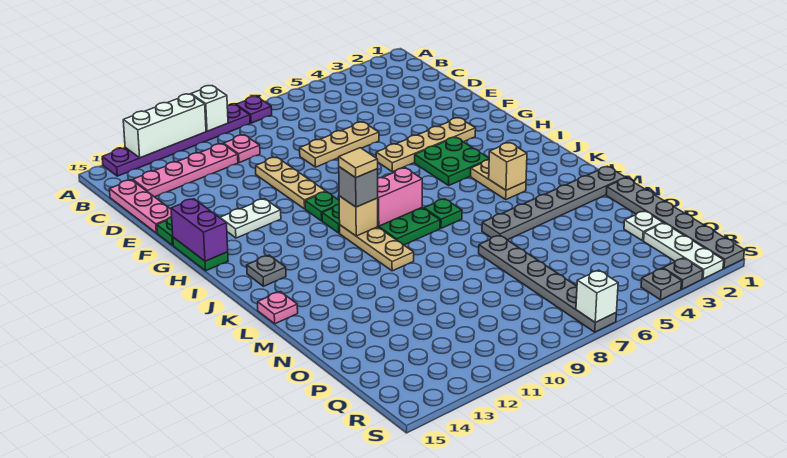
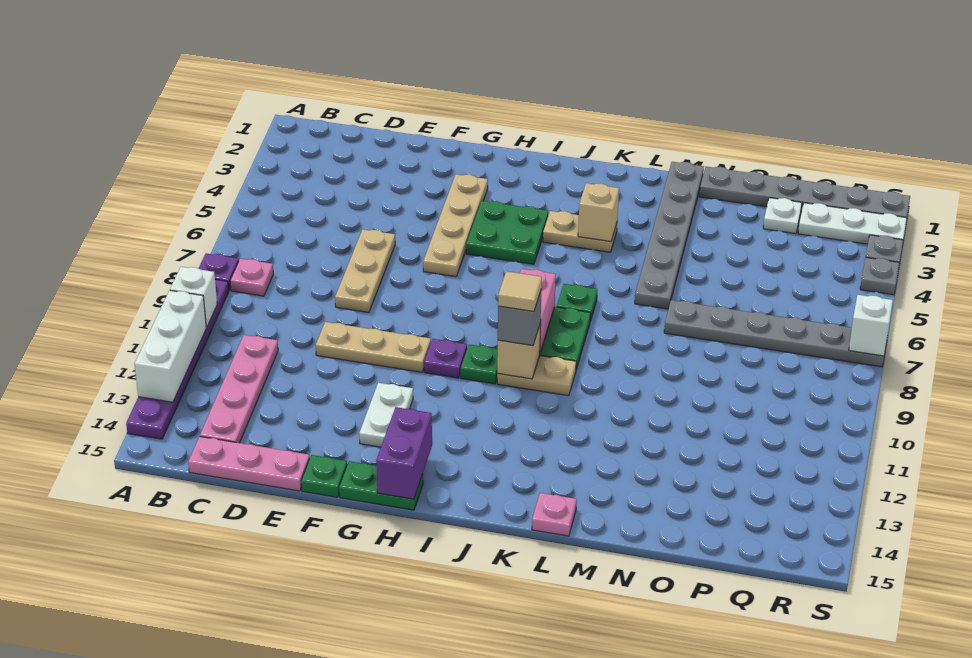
pink 1x1 plate [224,135,260,163] -> pink 1x1 plate moved to [230,259,274,296]
purple 1x2 brick [171,199,228,261] -> purple 1x2 brick turned to [376,407,432,499]
green 1x1 plate [305,192,339,221] -> purple 1x1 plate [424,339,467,378]
tan 1x3 plate [340,225,414,271] -> tan 1x2 plate [497,356,576,396]
grey 1x1 plate [247,255,286,286] -> none

